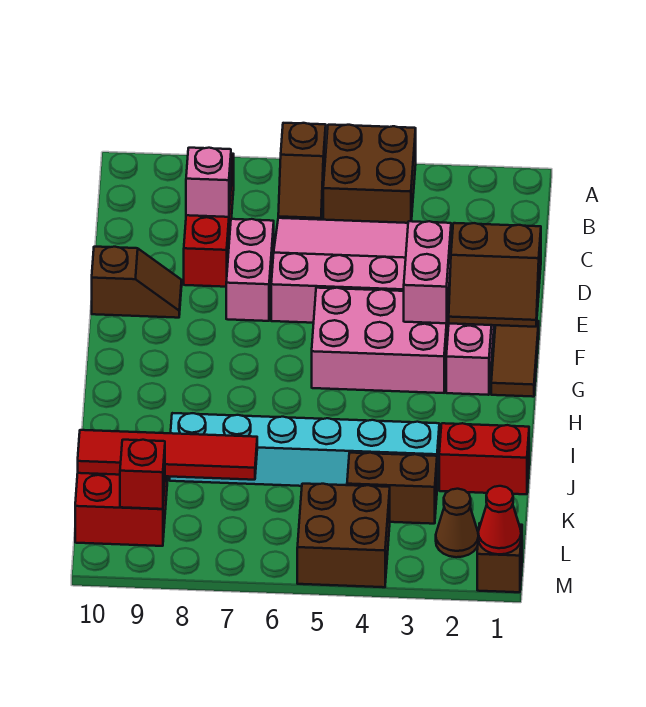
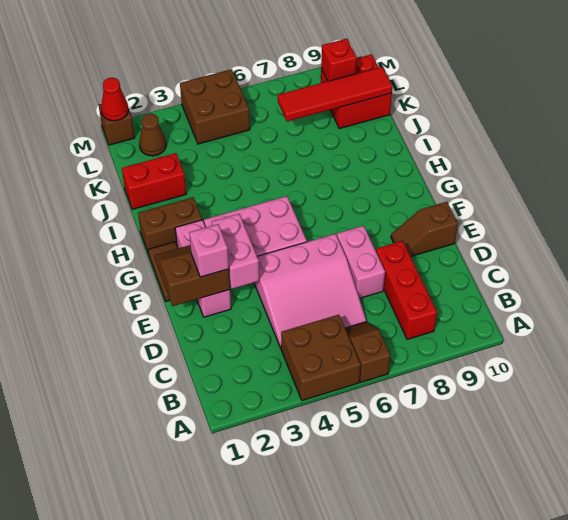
pink 1x1 brick [186,148,231,217] -> pink 1x1 brick moved to [189,224,229,277]
cyan 1x6 brick [170,413,439,486] -> none
brown 1x2 brick [347,453,437,524] -> brown 1x2 brick moved to [138,197,202,253]

